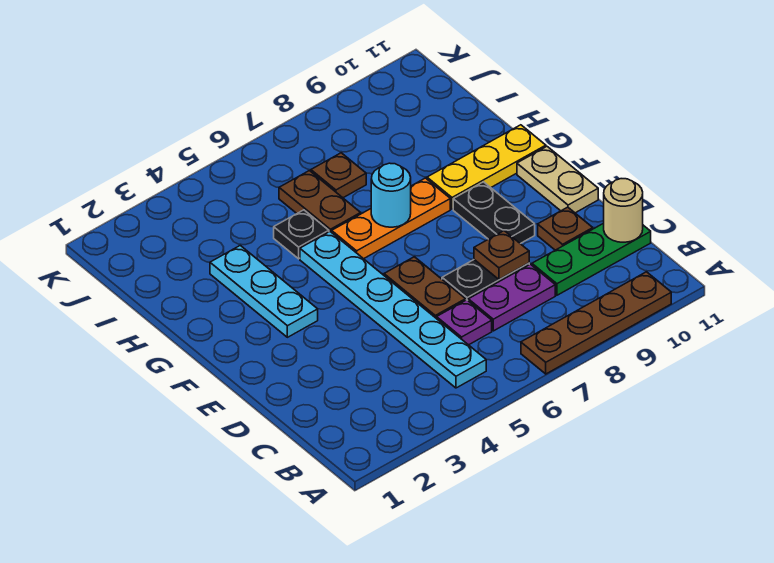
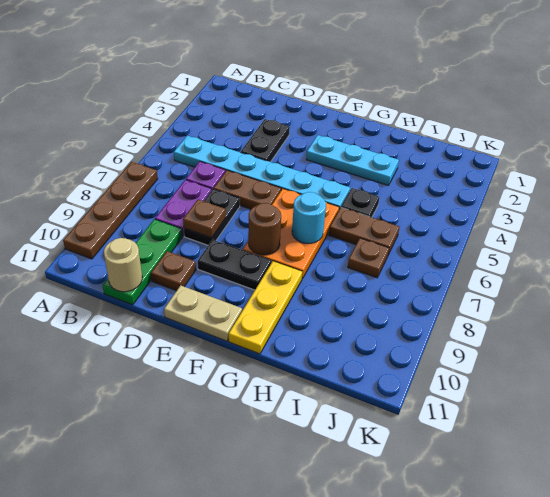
none -> black 1x2 plate [241,119,290,162]
none -> brown 1x1 round brick [248,203,281,255]
orange 1x3 plate [332,178,450,259] -> orange 2x3 plate [243,189,339,279]

